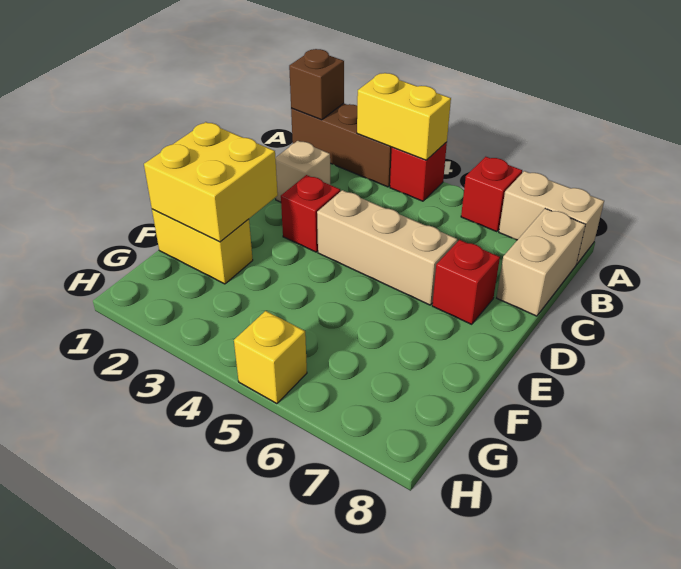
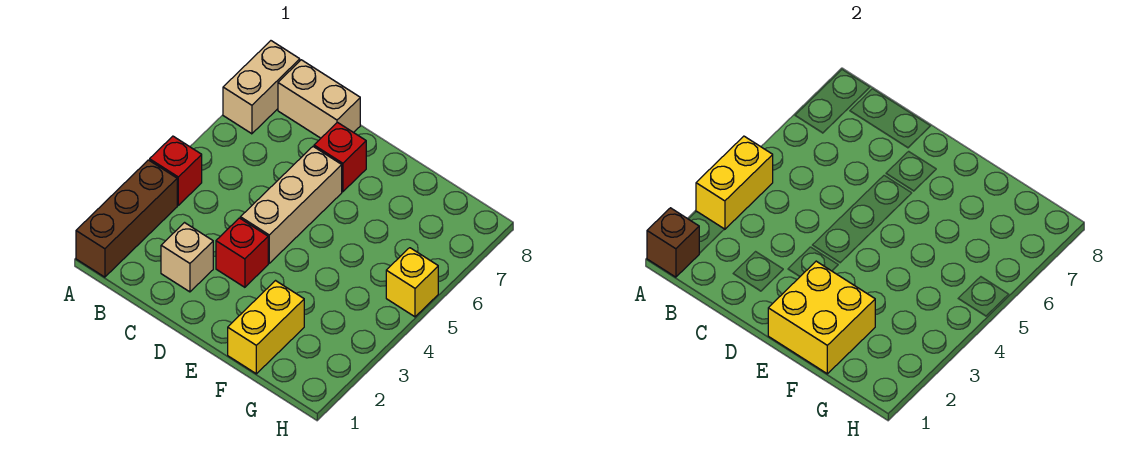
red 1x1 brick [461,157,522,232] -> none

